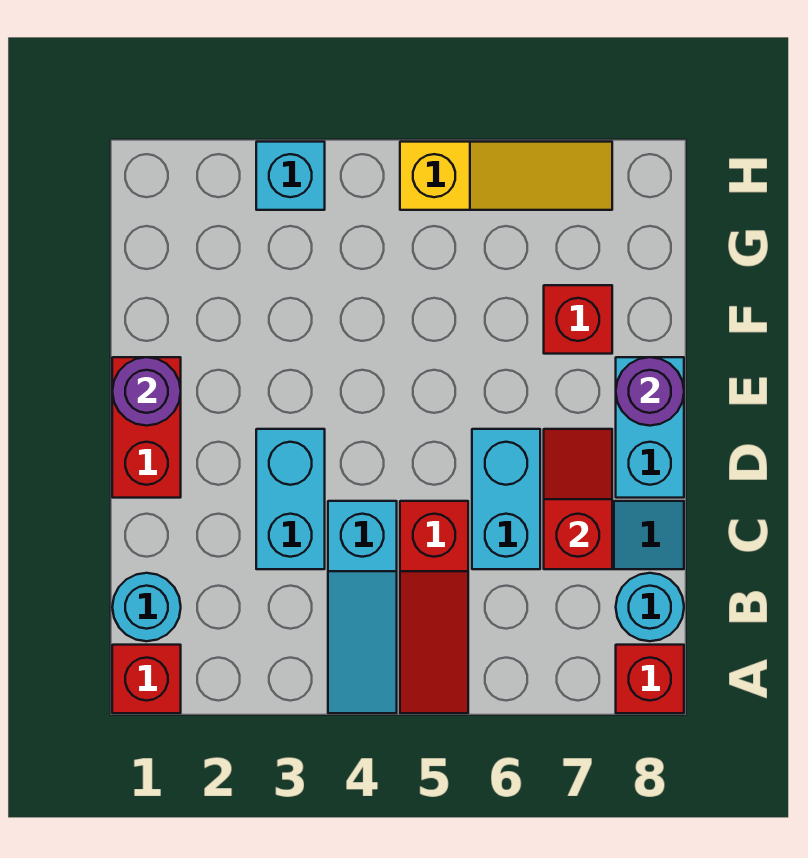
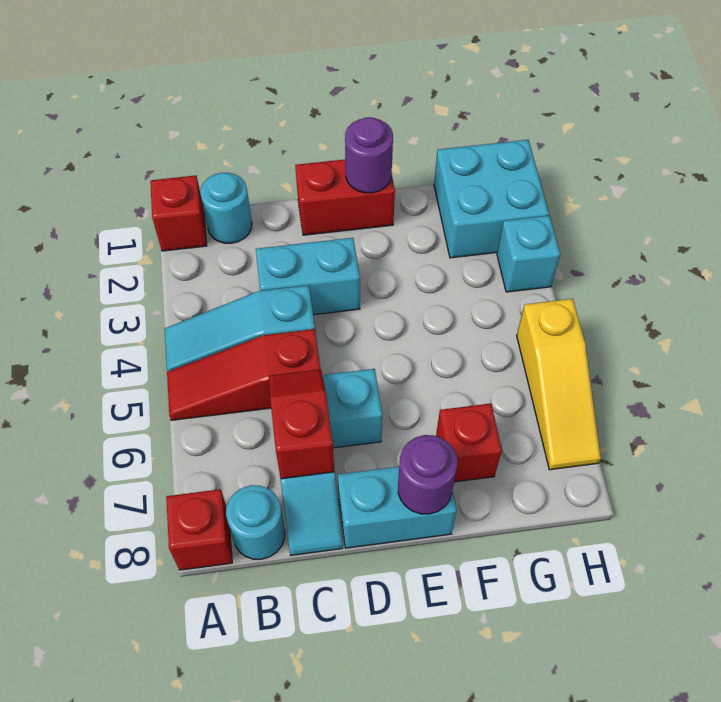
red 1x2 slope [544,429,612,569] -> red 1x2 slope turned to [269,369,334,479]
none -> cyan 2x2 brick [434,140,549,258]

